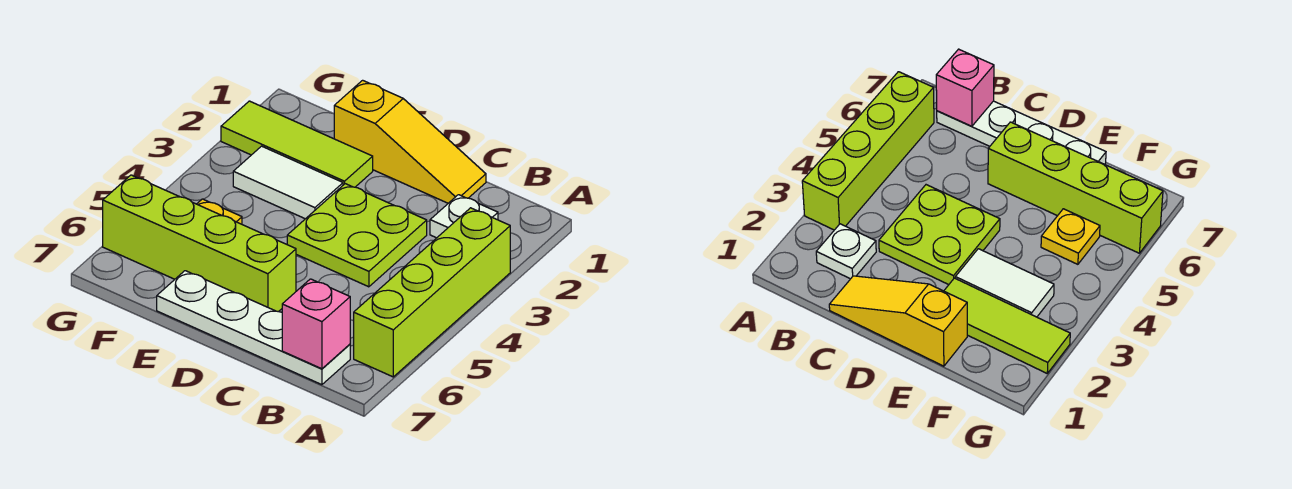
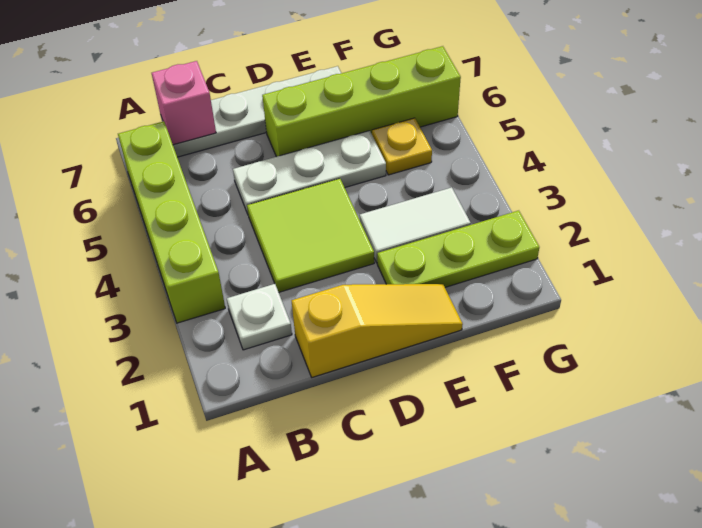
yellow 1x3 slope [334,80,486,203] -> yellow 1x3 slope turned to [291,284,463,377]
lime 2x2 plate [287,184,427,287] -> lime 2x2 tile [247,179,374,292]
none -> white 1x3 plate [233,131,386,214]
lime 1x3 tile [221,101,373,187] -> lime 1x3 plate [377,211,539,287]

